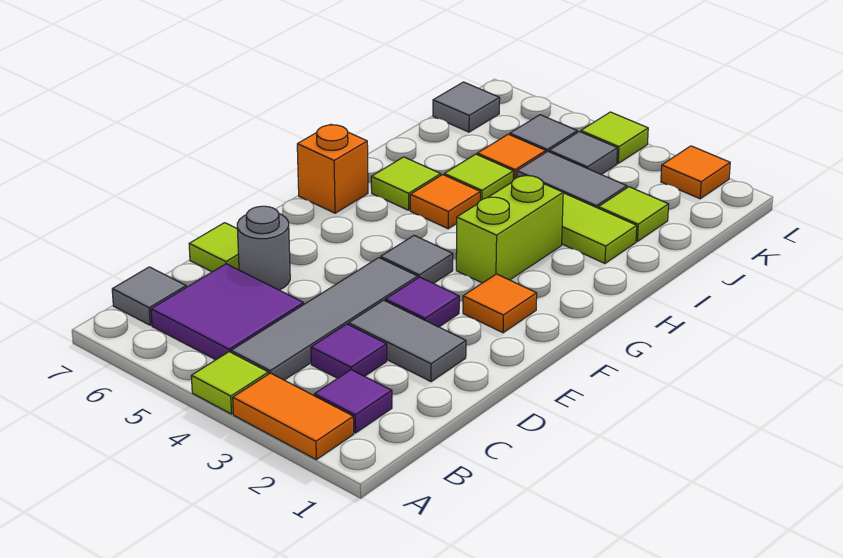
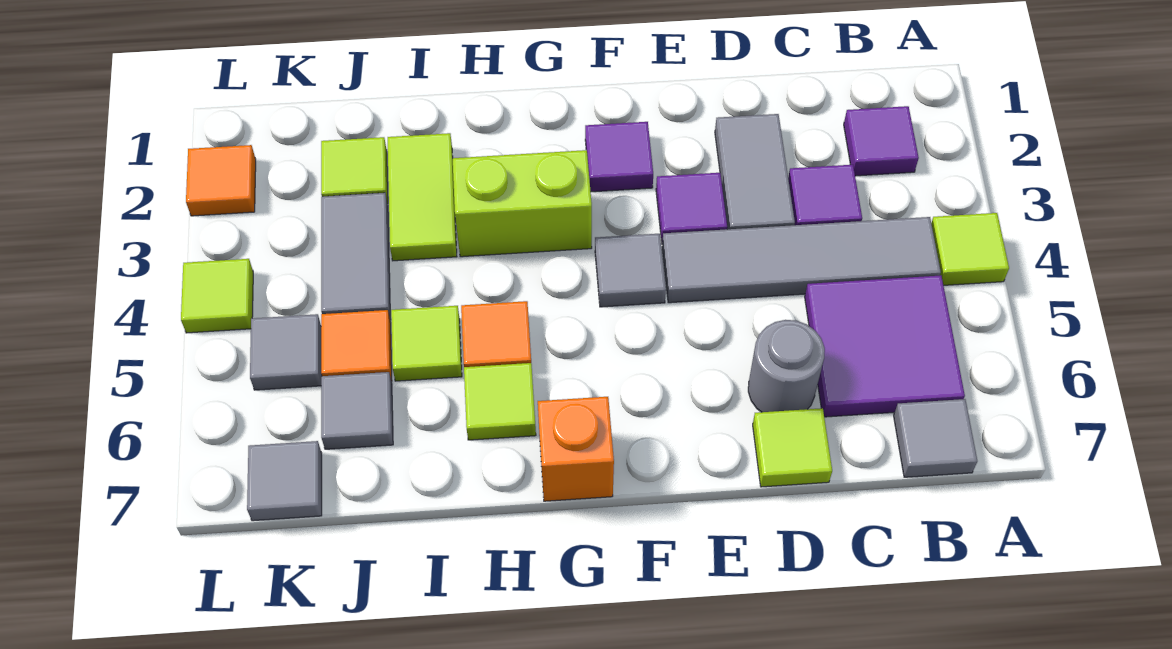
orange 1x2 tile [233,373,354,459] -> none
orange 1x1 tile [463,274,537,333] -> purple 1x1 tile [585,122,653,192]
grey 1x1 tile [549,132,617,175] -> grey 1x1 tile moved to [321,372,393,449]

